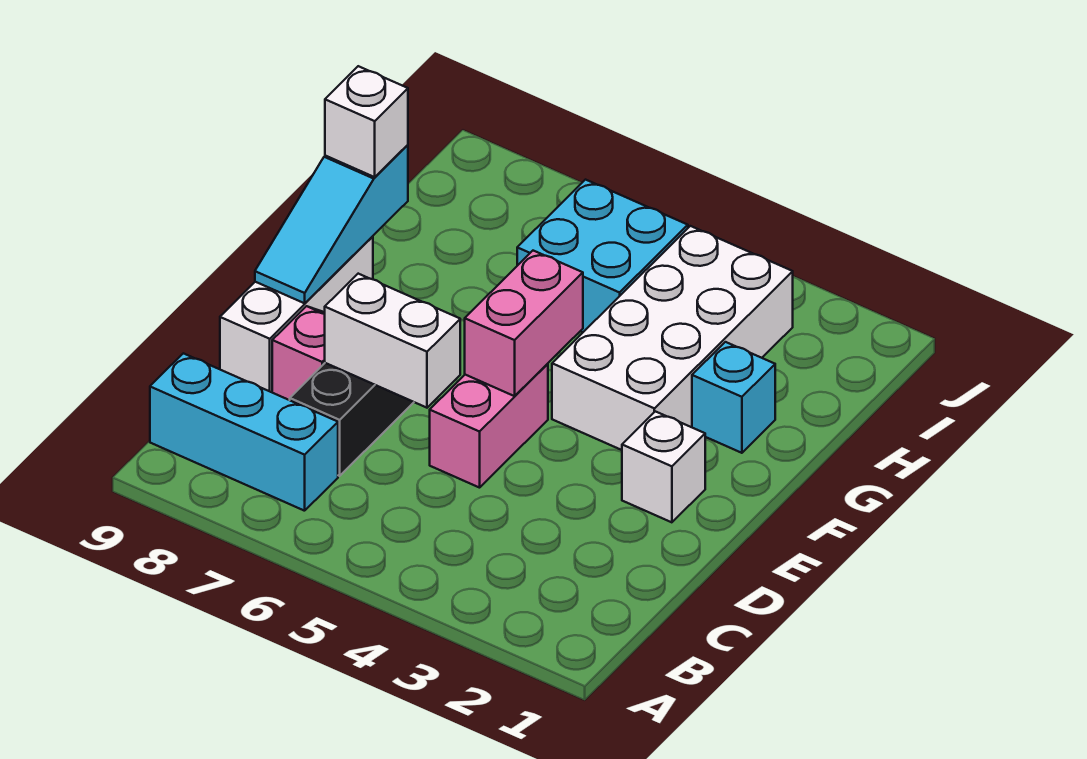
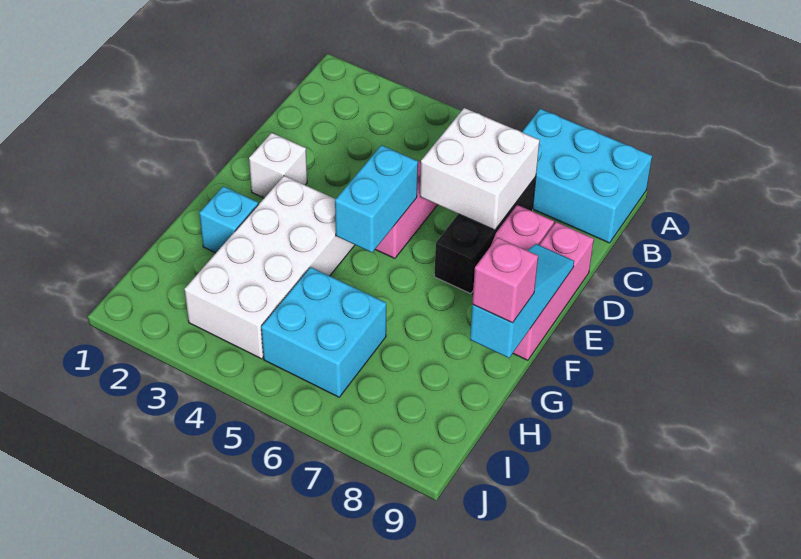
cyan 1x3 brick [150,353,338,511] -> cyan 2x3 brick [522,109,652,243]
white 1x2 brick [325,274,460,408] -> white 2x2 brick [420,108,540,230]
white 1x3 brick [220,236,373,392] -> pink 1x3 brick [513,222,594,360]
pink 1x2 brick [465,251,583,396] -> cyan 1x2 brick [335,145,418,252]
white 1x1 brick [325,66,408,177] -> pink 1x1 brick [472,237,538,323]

